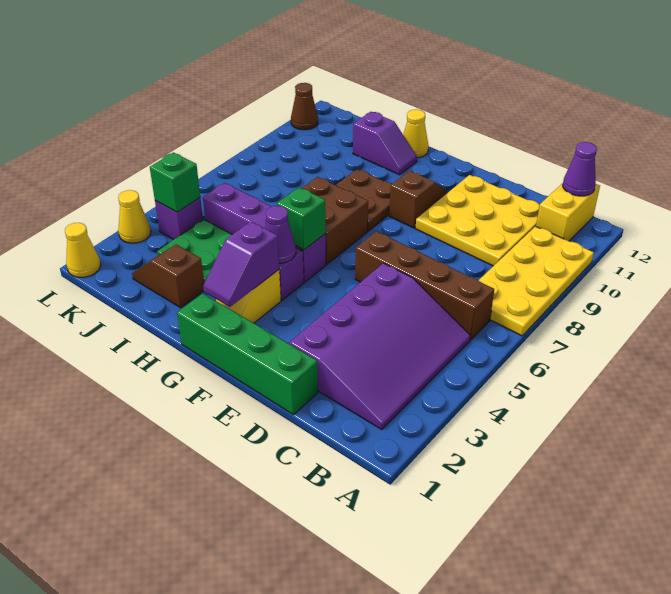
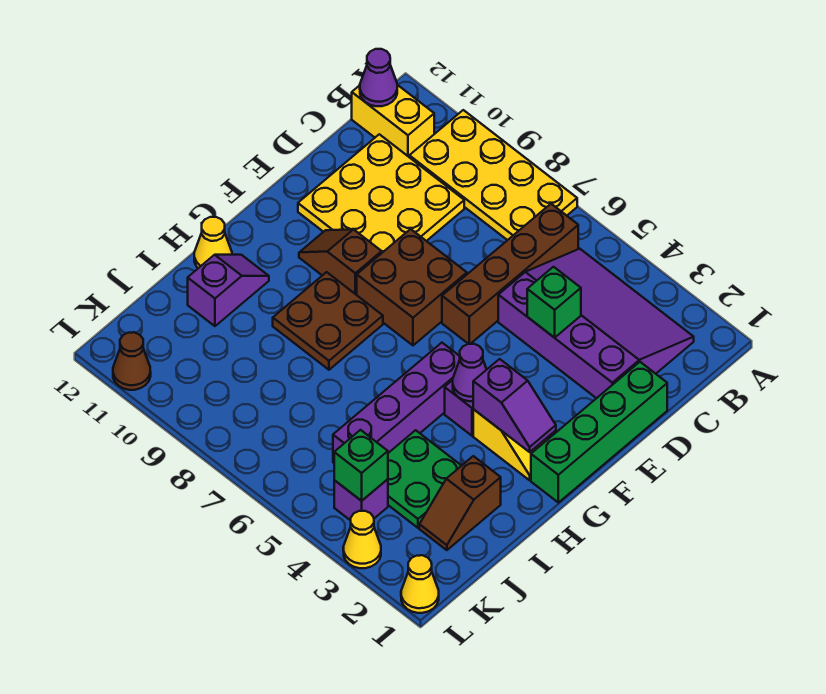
green 1x1 brick [277,187,326,250] -> green 1x1 brick moved to [527,267,581,338]
brown 2x2 brick [302,177,368,264] -> brown 2x2 brick moved to [357,229,467,345]

